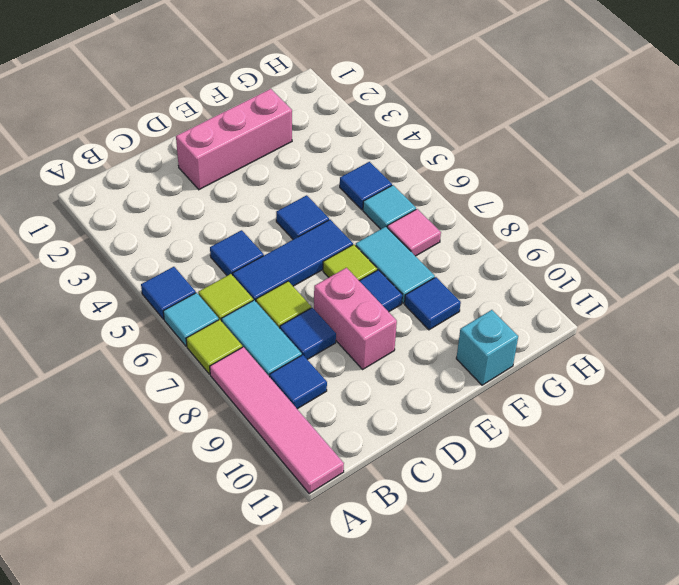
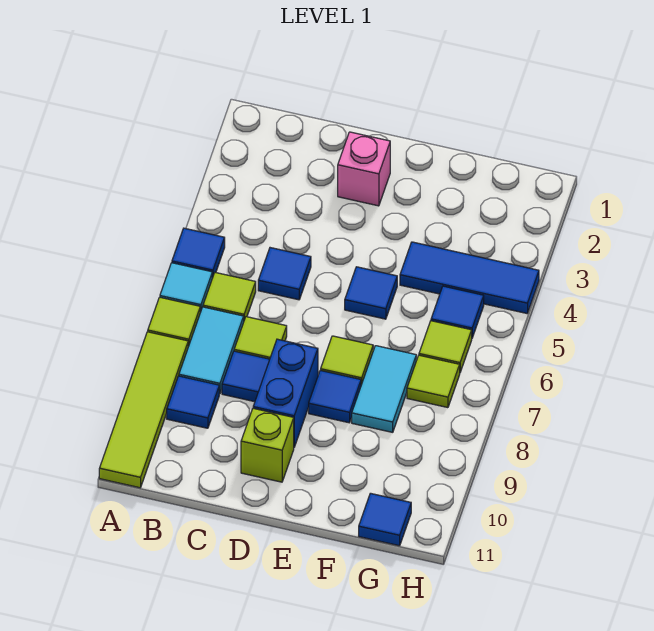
pink 1x4 tile [210,347,344,494] -> lime 1x4 tile [99,332,188,488]
blue 1x3 tile [233,220,353,301] -> blue 1x3 tile moved to [400,242,539,313]
pink 1x3 brick [176,89,292,190] -> pink 1x1 brick [338,132,390,206]
pink 1x2 brick [314,268,397,369] -> blue 1x2 brick [253,339,318,447]
none -> lime 1x1 brick [241,408,294,482]
blue 1x1 tile [405,277,461,330] -> blue 1x1 tile moved to [359,493,411,546]
cyan 1x1 brick [456,310,518,385] -> none
cyan 1x1 tile [363,185,416,229] -> lime 1x1 tile [419,321,472,372]
pink 1x1 tile [387,209,441,256] -> lime 1x1 tile [407,355,460,408]

